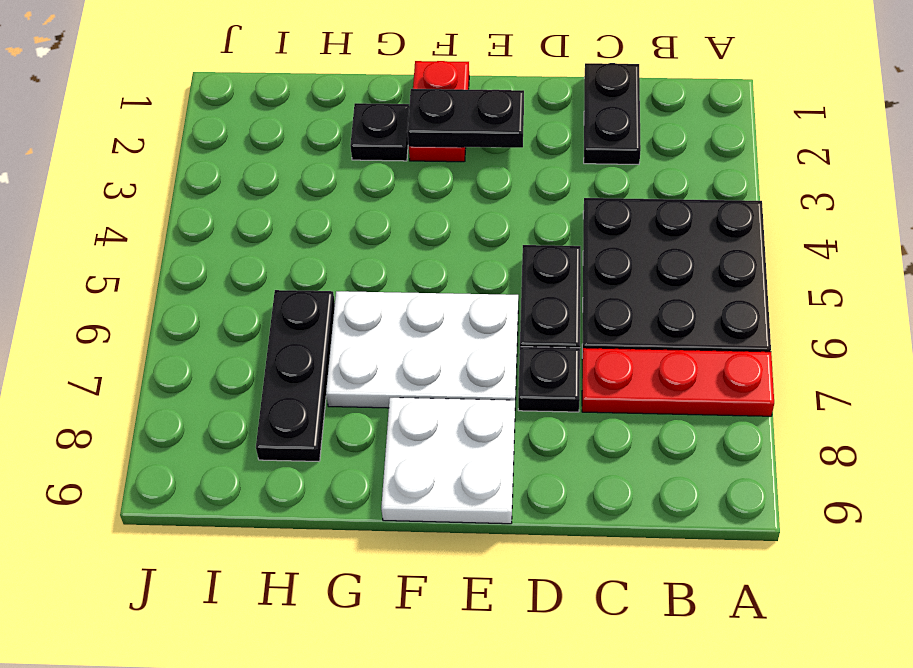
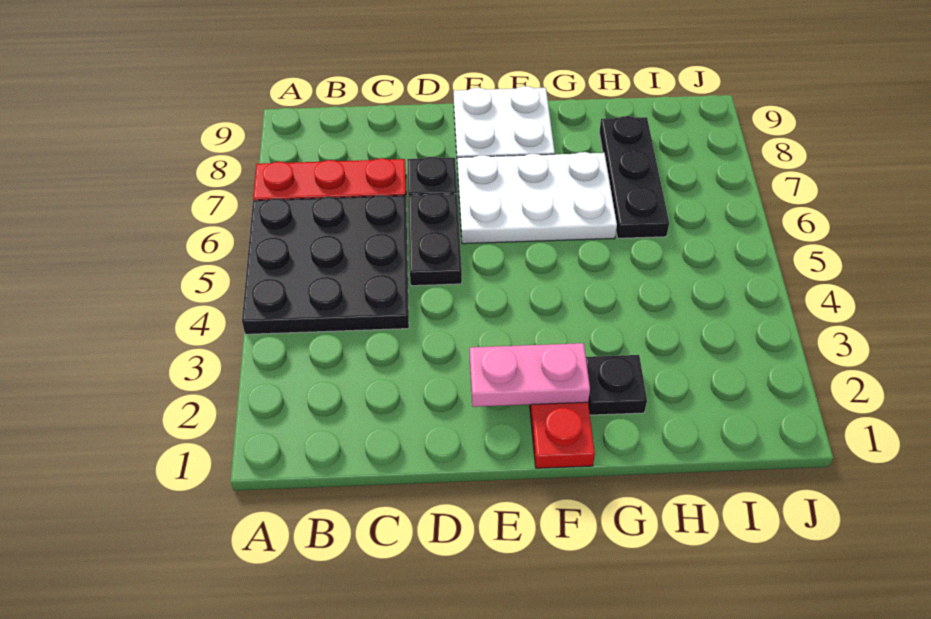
black 1x2 plate [584,63,641,164] -> none
black 1x2 plate [407,89,524,148] -> pink 1x2 plate [470,343,590,407]

